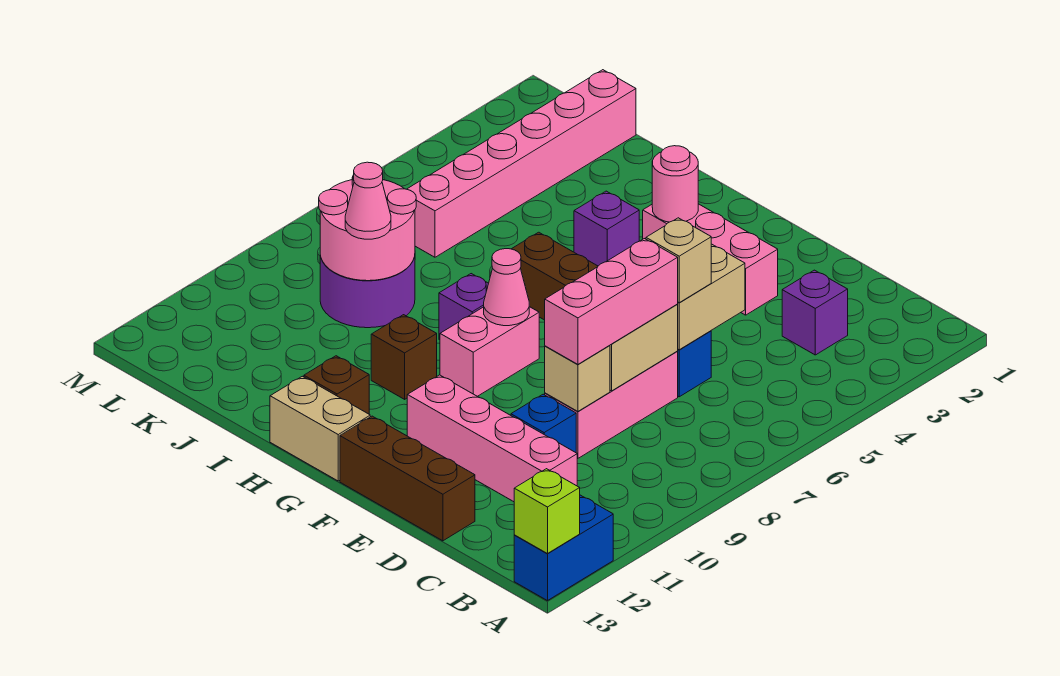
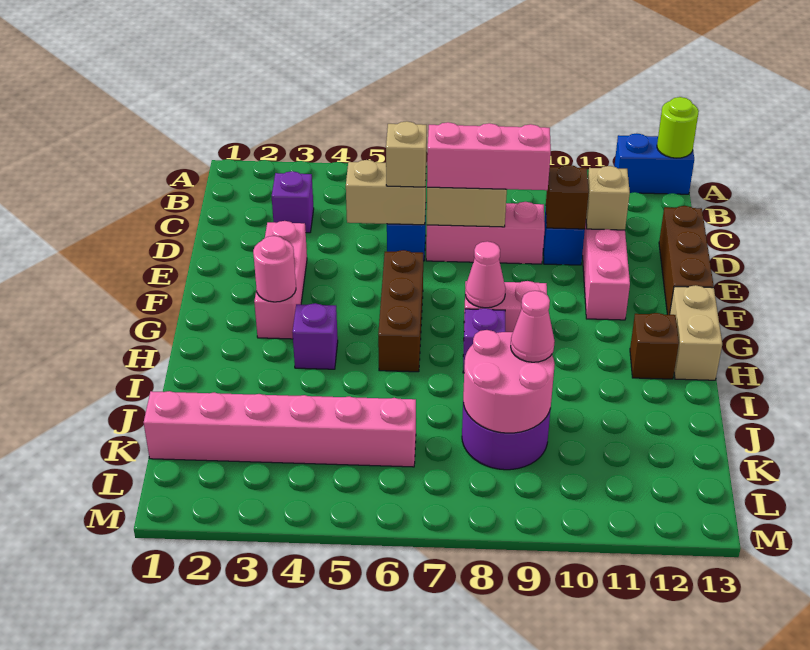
lime 1x1 brick [514,469,580,554] -> lime 1x1 round brick [657,97,699,158]
tan 1x1 brick [545,345,610,411] -> tan 1x1 brick moved to [586,166,630,230]
brown 1x1 brick [371,315,437,399] -> brown 1x1 brick moved to [546,165,589,229]

